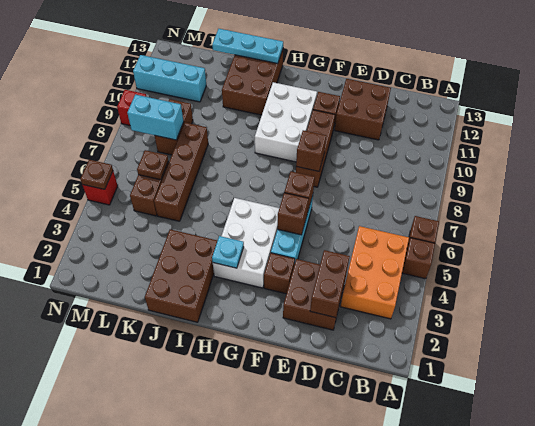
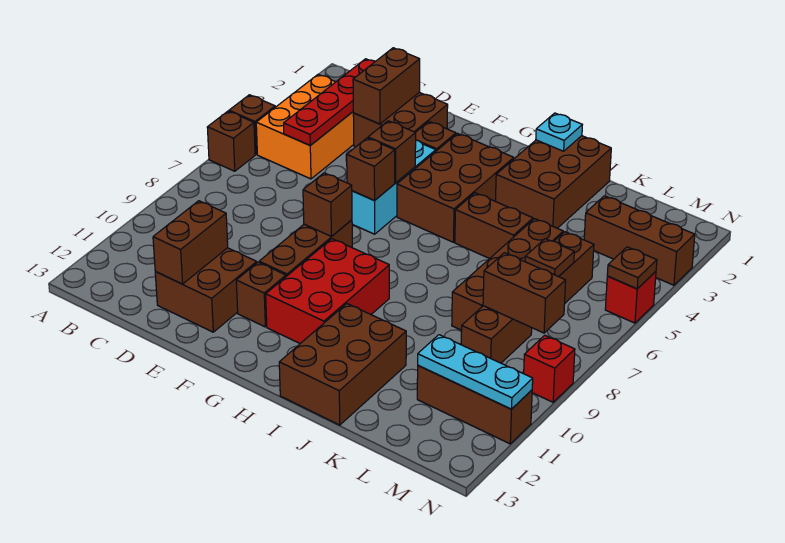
none -> red 1x4 plate [284,59,375,145]
none -> brown 1x2 brick [153,201,228,284]
white 2x3 brick [213,198,279,288] -> brown 2x3 brick [397,134,514,242]
white 2x3 brick [255,82,317,162] -> red 2x3 brick [266,239,389,343]
cyan 1x1 plate [212,236,244,268] -> cyan 1x1 plate moved to [536,113,582,151]
none -> brown 1x2 brick [455,193,533,259]
cyan 1x3 plate [212,29,283,64] -> cyan 1x3 plate moved to [418,335,533,409]
none -> brown 1x3 brick [584,196,695,285]
cyan 1x2 brick [127,95,184,140] -> brown 1x2 brick [483,253,566,333]
cyan 1x3 brick [133,55,206,102] -> brown 1x3 brick [417,366,532,444]

